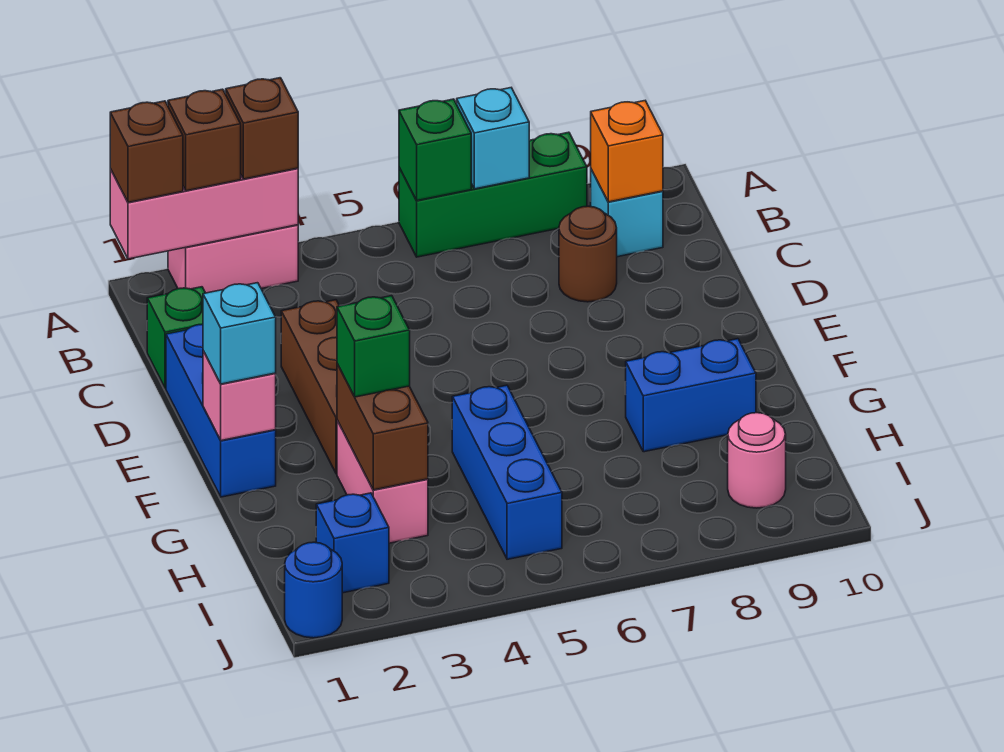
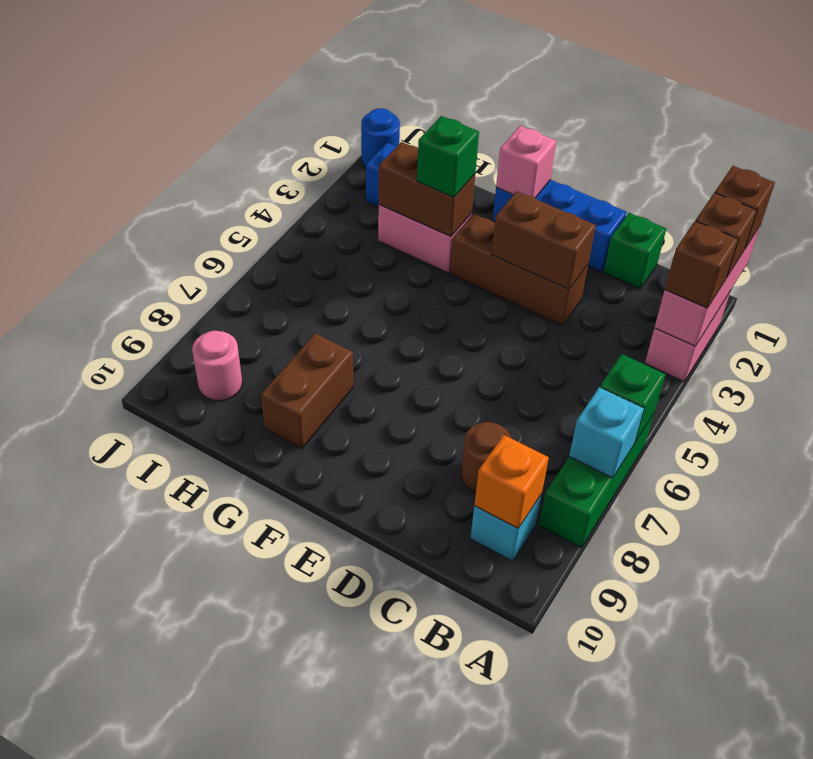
none -> brown 1x2 brick [491,191,596,289]
cyan 1x1 brick [203,283,276,384] -> none
blue 1x3 brick [452,385,562,559] -> none
blue 1x2 brick [625,339,756,452] -> brown 1x2 brick [261,333,353,449]

